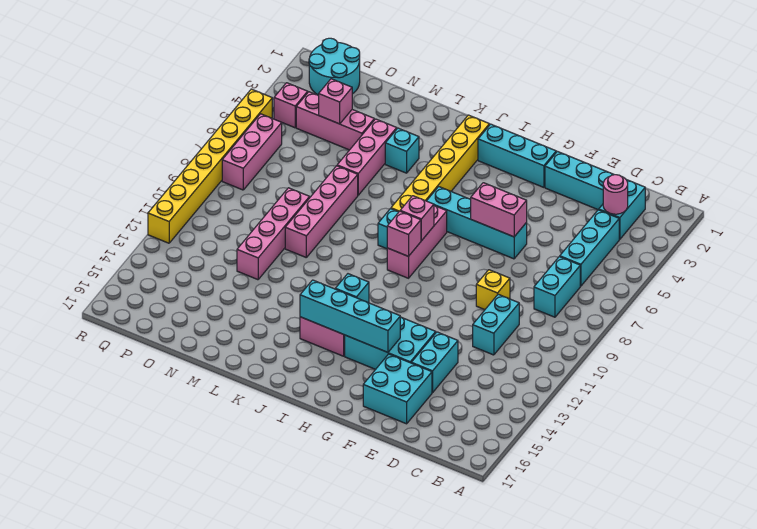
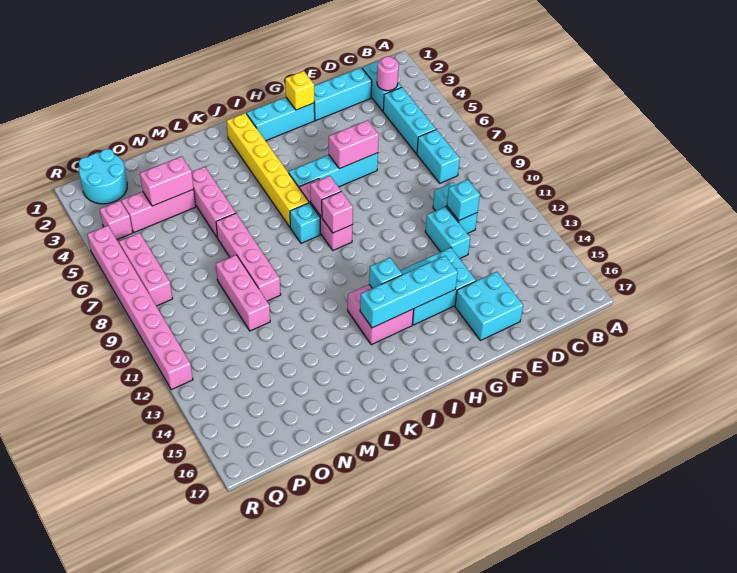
yellow 1x1 brick [476,270,510,310] -> yellow 1x1 brick moved to [285,71,314,110]
cyan 1x2 brick [411,332,458,393] -> cyan 1x2 brick moved to [425,206,470,259]
cyan 1x1 brick [385,128,419,173] -> cyan 1x1 brick moved to [447,179,480,220]
pink 1x4 brick [237,188,310,280] -> pink 1x3 brick [216,255,270,331]
pink 1x1 brick [319,79,352,124] -> pink 1x2 brick [140,156,194,206]
yellow 1x8 brick [148,89,272,243] -> pink 1x8 brick [87,226,193,390]

